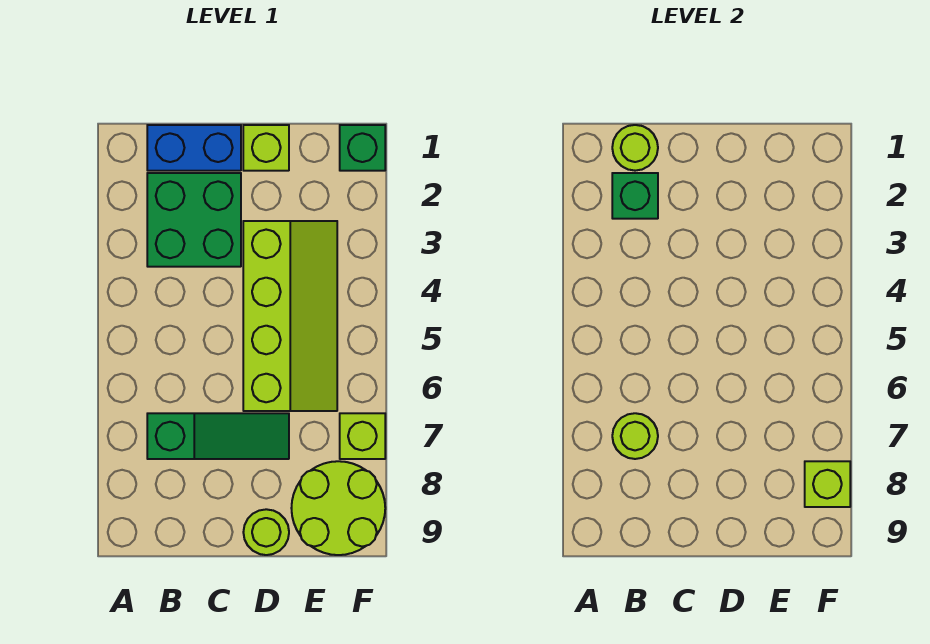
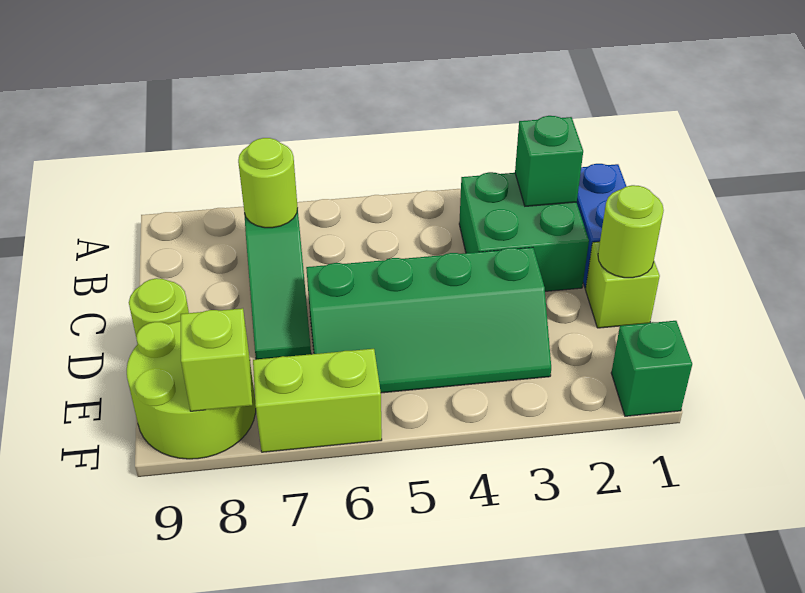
lime 1x1 round brick [612,125,658,171] -> lime 1x1 round brick moved to [598,185,664,278]
lime 2x4 slope [243,221,337,411] -> green 2x4 slope [306,247,551,393]
lime 1x1 brick [340,413,385,459] -> lime 1x2 brick [253,349,382,452]

